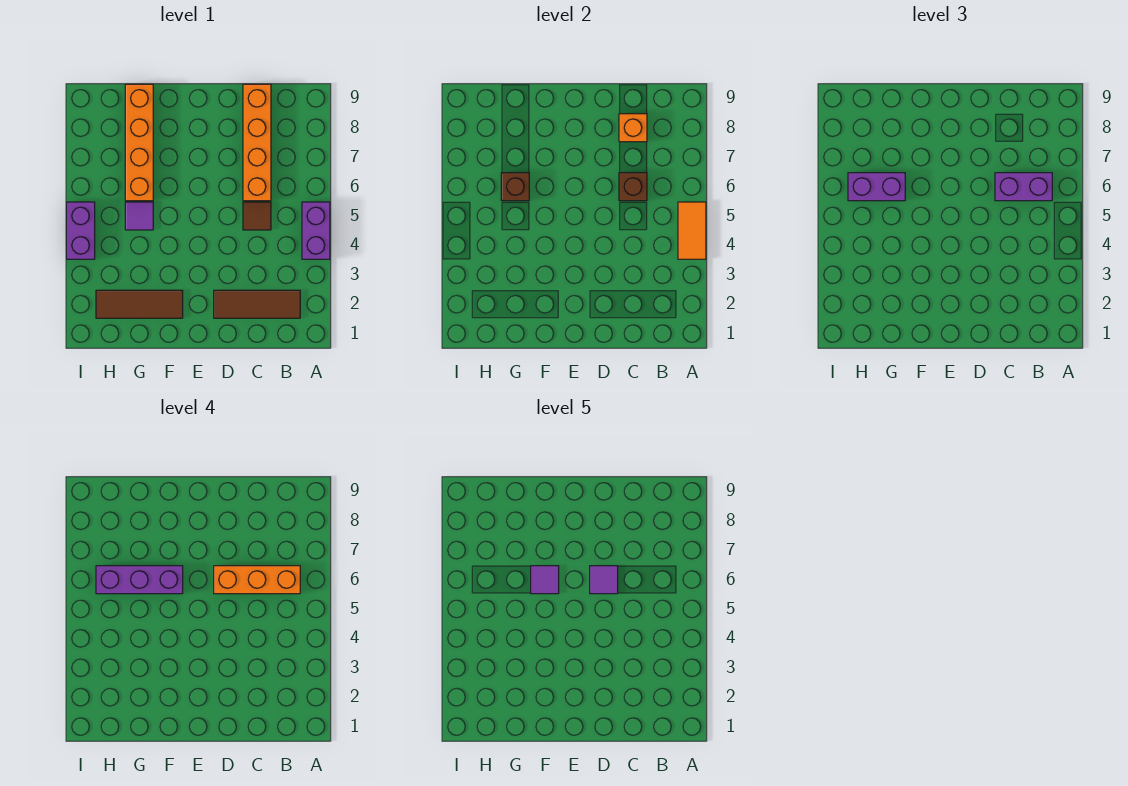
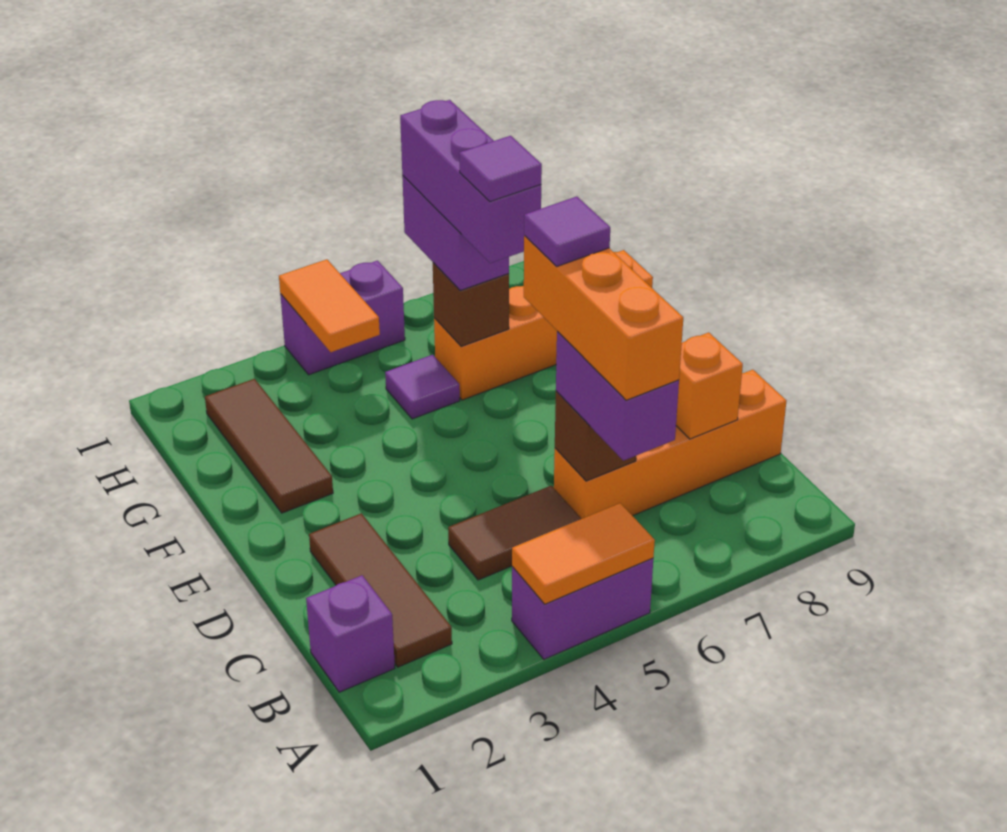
none -> purple 1x1 brick [306,575,395,692]
brown 1x1 tile [243,202,271,230] -> brown 1x2 tile [448,486,581,580]
none -> orange 1x2 tile [279,259,380,352]

